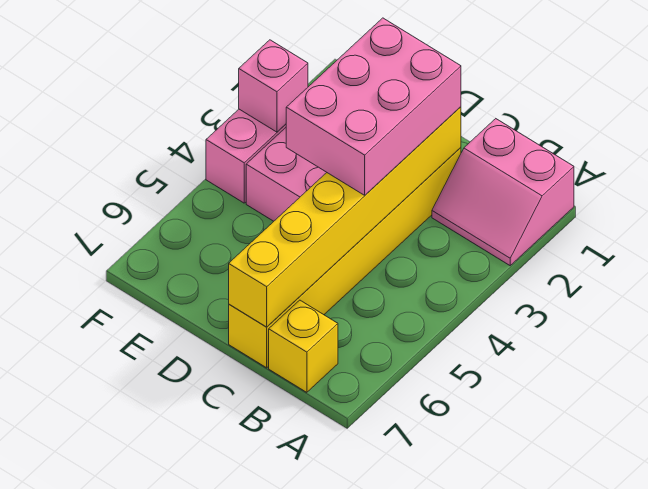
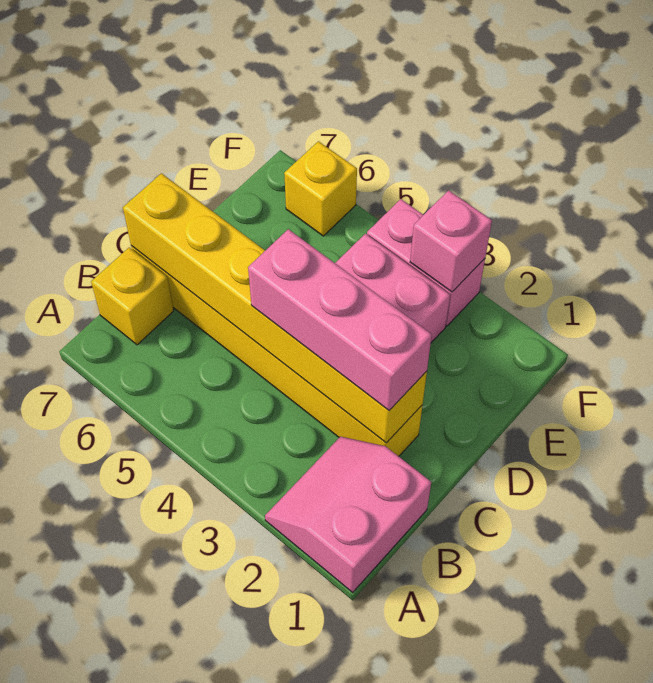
pink 2x3 brick [286,18,461,195] -> pink 1x3 brick [248,229,432,410]
none -> yellow 1x1 brick [284,141,357,236]

